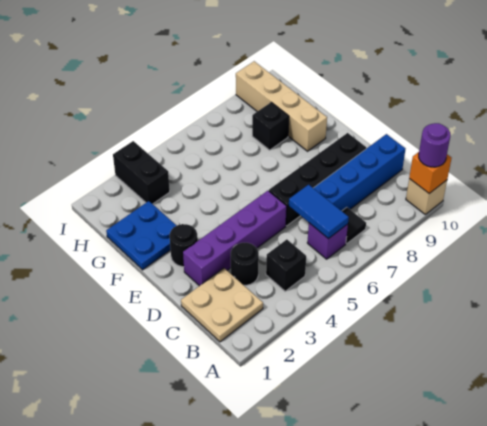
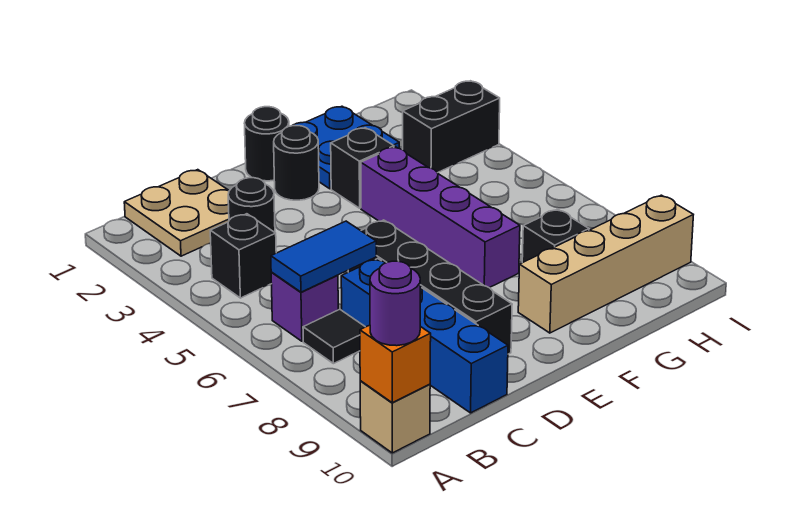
purple 1x4 brick [183,191,287,286] -> purple 1x4 brick moved to [361,147,520,288]
none -> black 1x1 round brick [244,107,289,181]
none -> black 1x1 brick [331,128,394,208]

